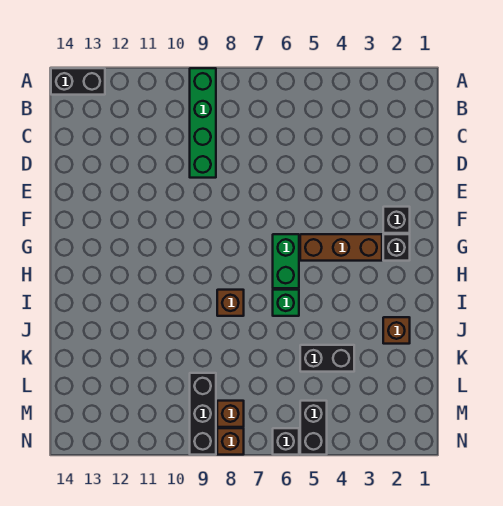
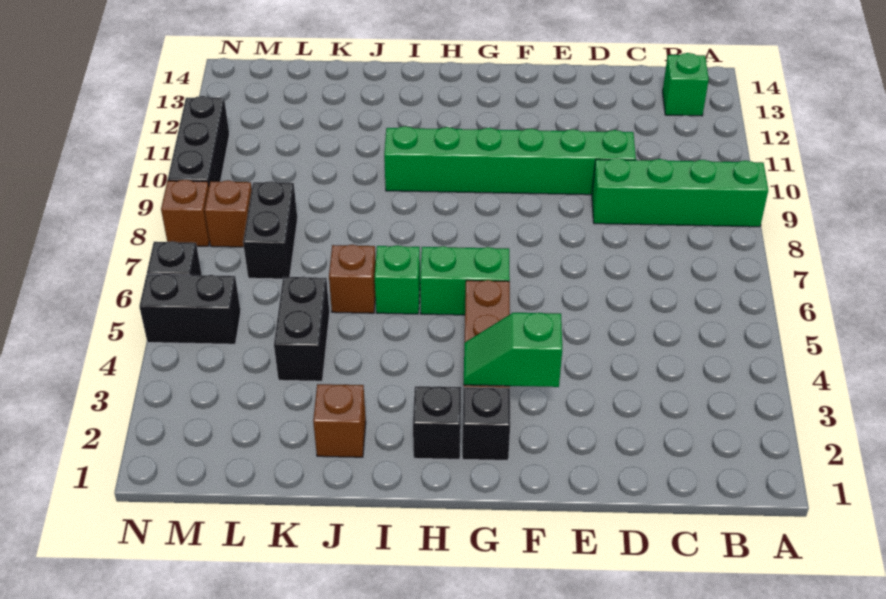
black 1x2 brick [51,68,105,95] -> black 1x2 brick moved to [243,181,297,279]
none -> green 1x1 brick [663,53,709,116]
none -> green 1x6 brick [384,126,636,195]
black 1x1 brick [383,207,410,233] -> black 1x1 brick moved to [413,386,461,459]
none -> green 1x2 slope [464,313,562,387]
brown 1x1 brick [217,290,244,316] -> brown 1x1 brick moved to [329,245,376,313]
black 1x3 brick [190,373,216,455] -> black 1x3 brick turned to [168,96,229,185]

